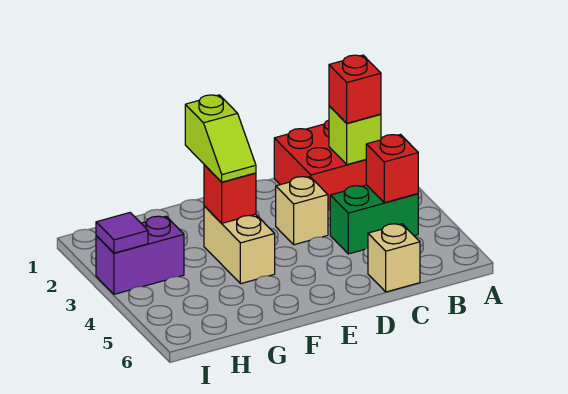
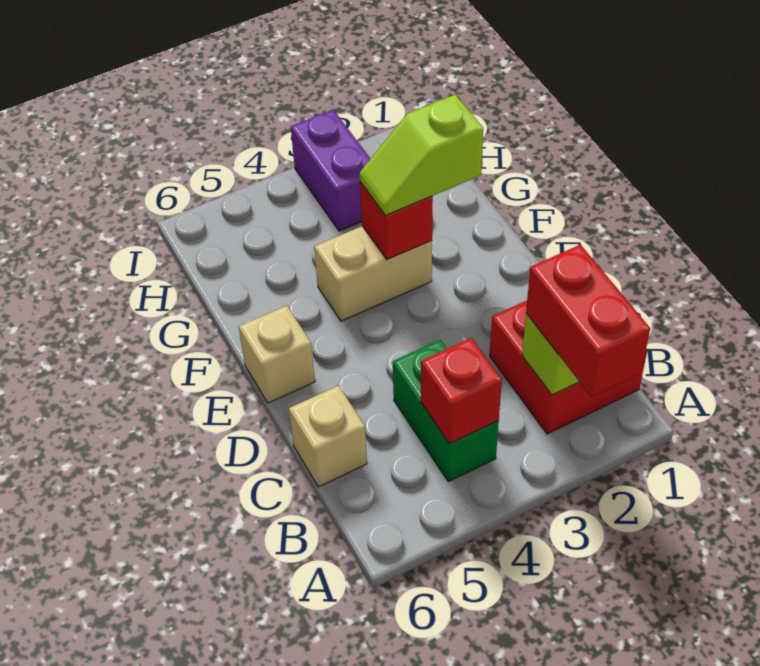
red 1x1 brick [329,55,381,123] -> red 1x2 brick [526,245,650,397]
tan 1x1 brick [276,177,328,245] -> tan 1x1 brick moved to [239,306,315,403]
purple 1x1 tile [96,213,148,253] -> none

